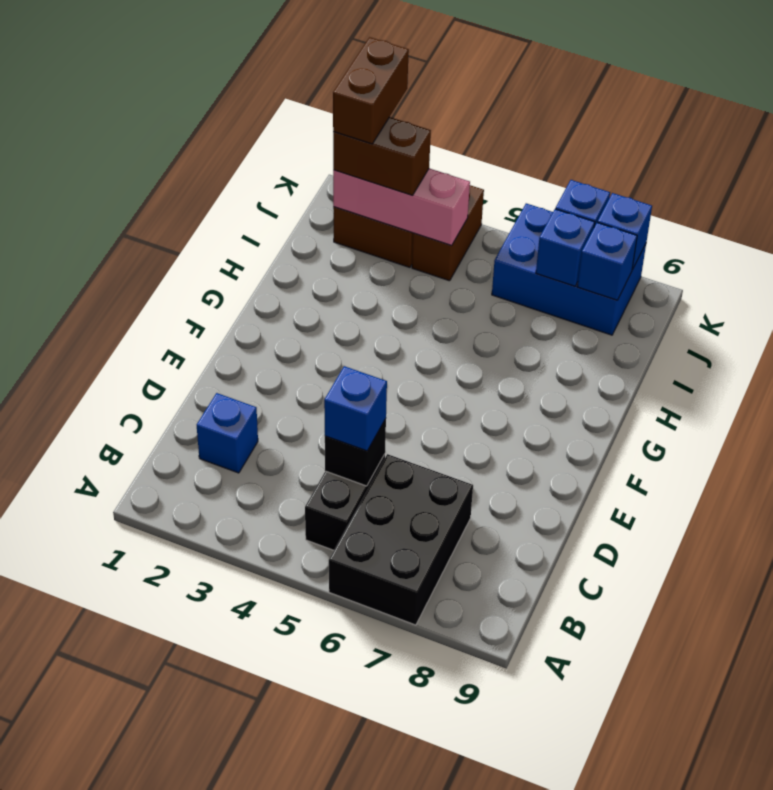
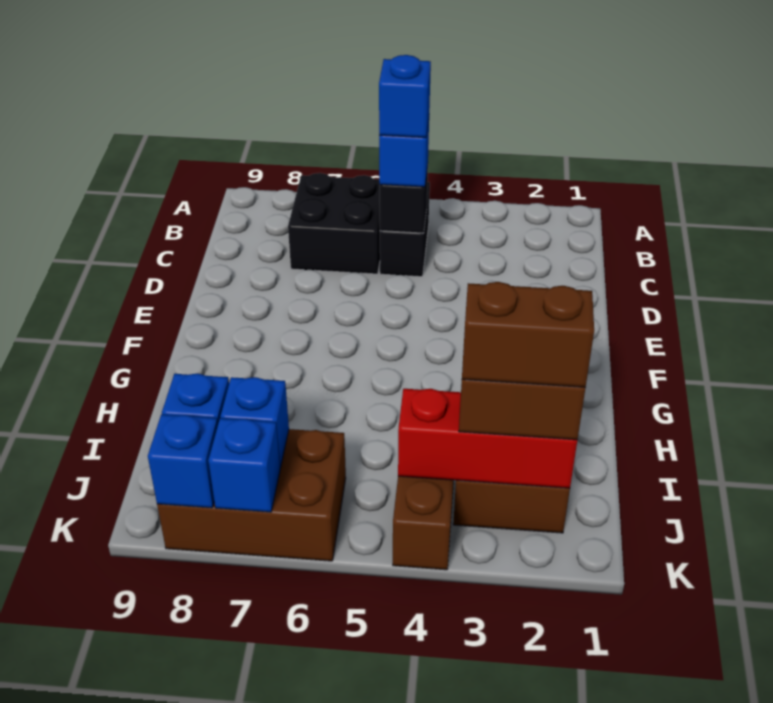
black 2x3 brick [329,454,473,625] -> black 2x2 brick [288,173,380,274]
blue 1x1 brick [197,393,258,473] -> blue 1x1 brick moved to [379,55,431,138]
pink 1x3 brick [333,168,470,246] -> red 1x3 brick [398,389,577,488]
brown 1x2 brick [333,37,409,144] -> brown 1x2 brick turned to [462,282,594,387]
blue 2x3 brick [492,203,646,335] -> brown 2x3 brick [157,429,346,561]

